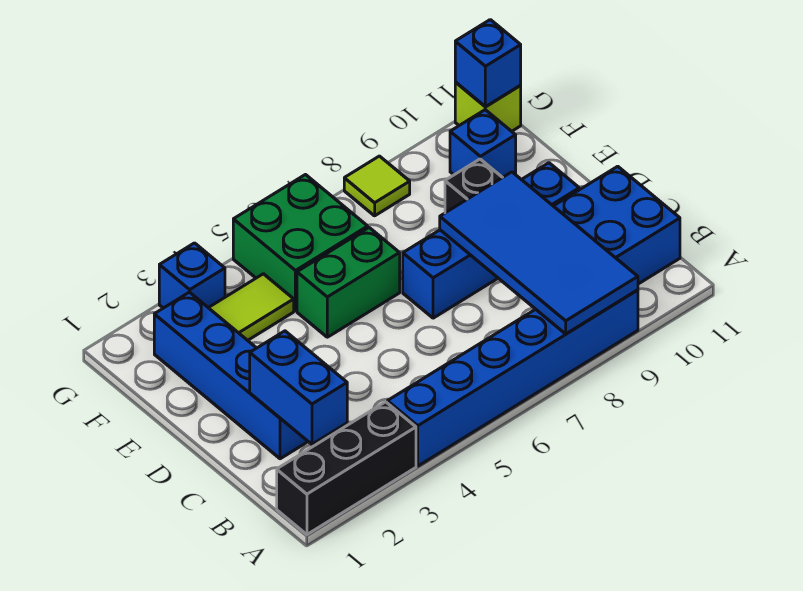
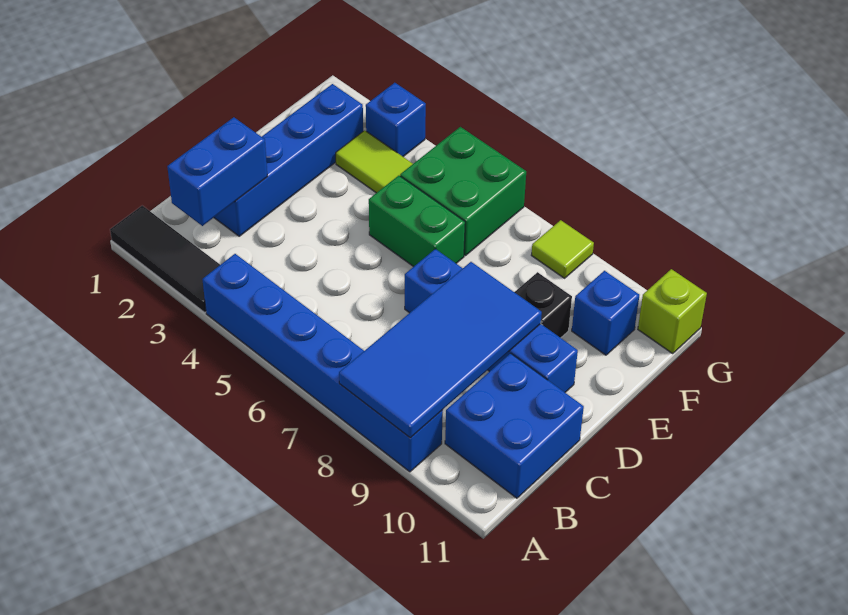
black 1x3 brick [277,402,416,534] -> black 1x3 tile [110,206,220,312]
blue 1x1 brick [455,20,521,107] -> none

